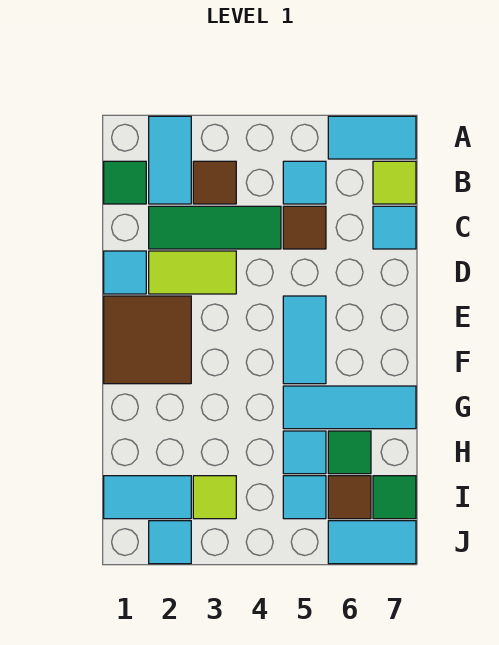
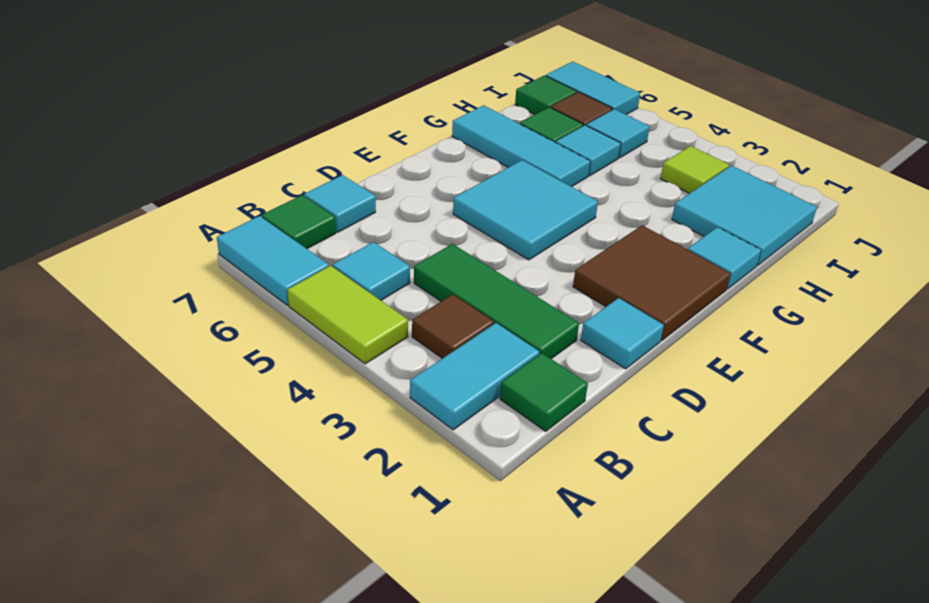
lime 1x1 tile [373,161,416,204] -> green 1x1 tile [262,195,336,249]
brown 1x1 tile [283,206,326,249] -> none
lime 1x2 tile [149,251,236,294] -> lime 1x2 tile moved to [287,266,408,364]
cyan 1x2 tile [283,296,326,384] -> cyan 2x2 tile [453,160,598,260]
cyan 1x2 tile [104,476,191,519] -> cyan 2x2 tile [672,166,817,265]
cyan 1x1 tile [149,521,191,564] -> cyan 1x1 tile moved to [688,227,761,289]

